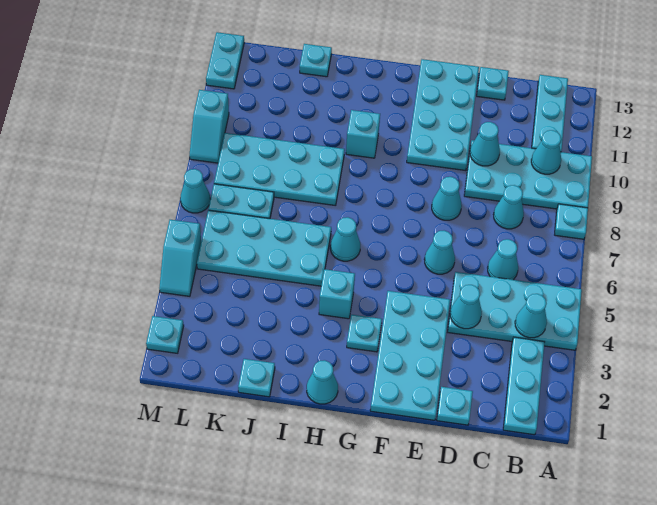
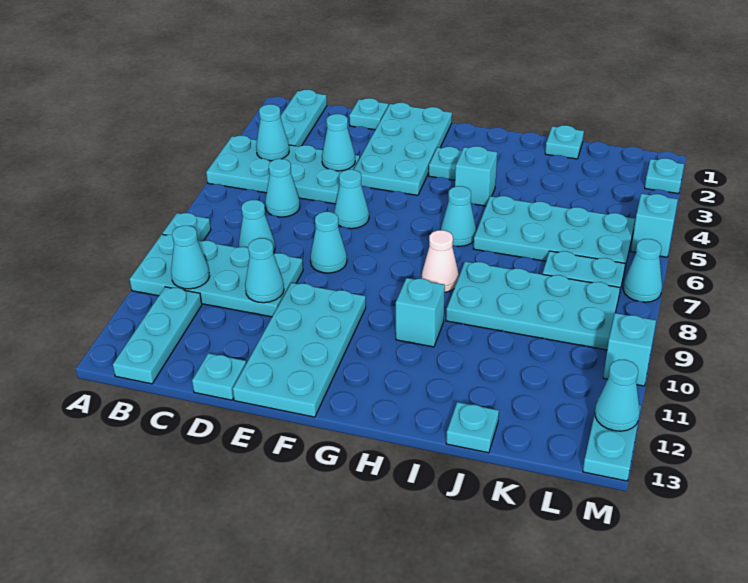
cyan 1x1 cone [307,360,338,404] -> cyan 1x1 cone moved to [595,360,640,431]
none -> white 1x1 cone [422,230,459,292]

